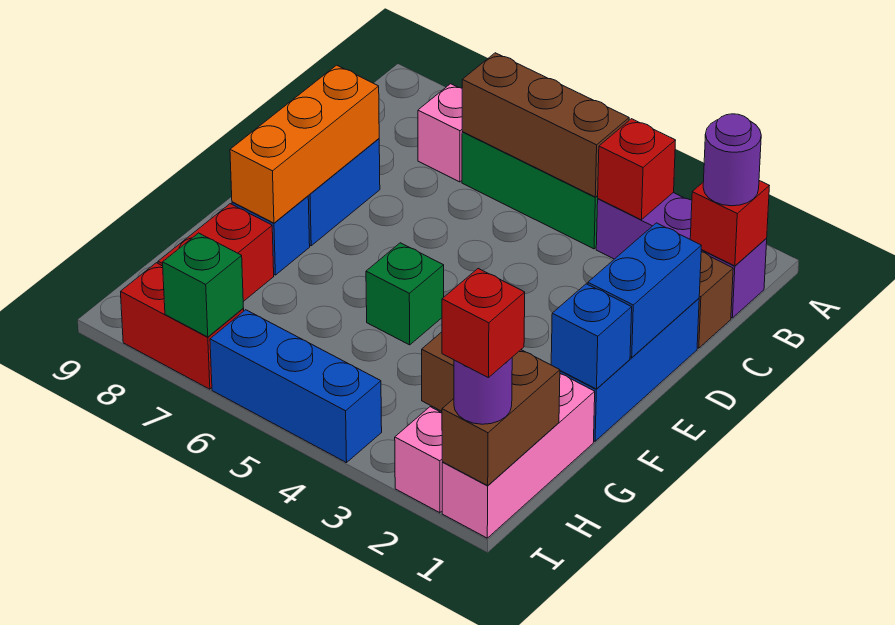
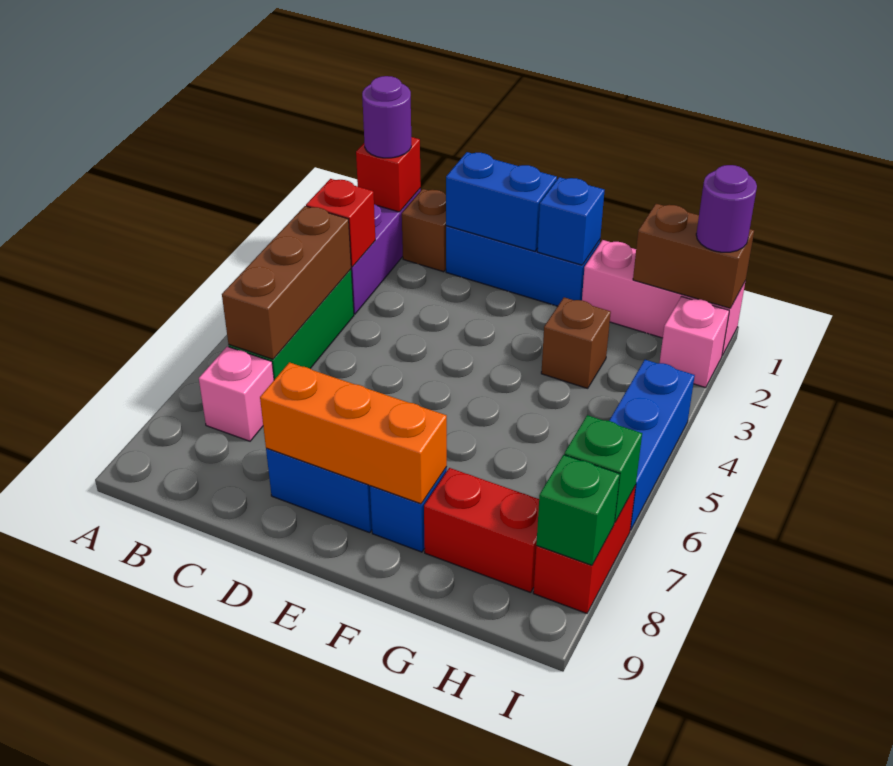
green 1x1 brick [366,243,444,345] -> green 1x1 brick moved to [536,455,620,565]
red 1x1 brick [442,268,525,378] -> none

